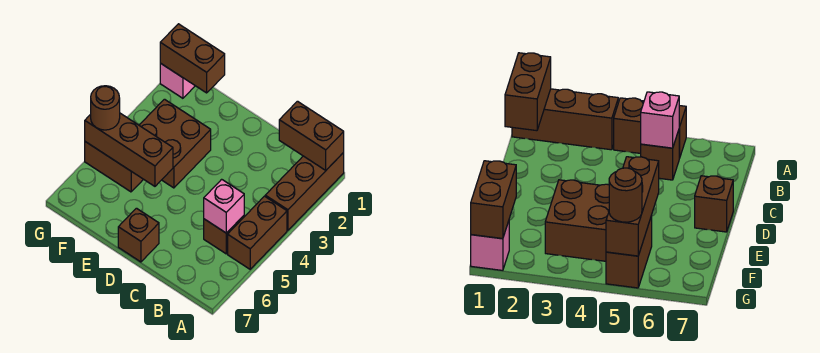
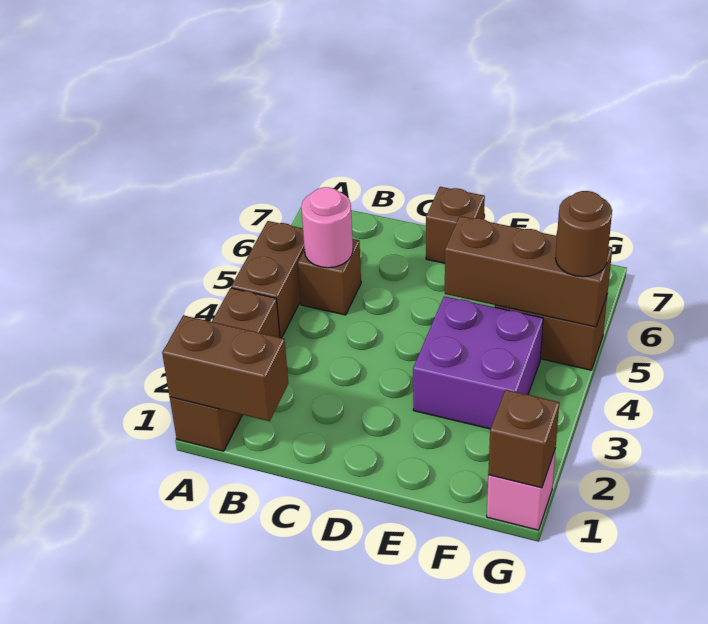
pink 1x1 brick [204,179,244,233] -> pink 1x1 round brick [301,187,353,268]
brown 2x2 brick [139,99,211,188] -> purple 2x2 brick [413,296,543,429]
brown 1x2 brick [160,24,225,93] -> brown 1x1 brick [488,390,559,488]

